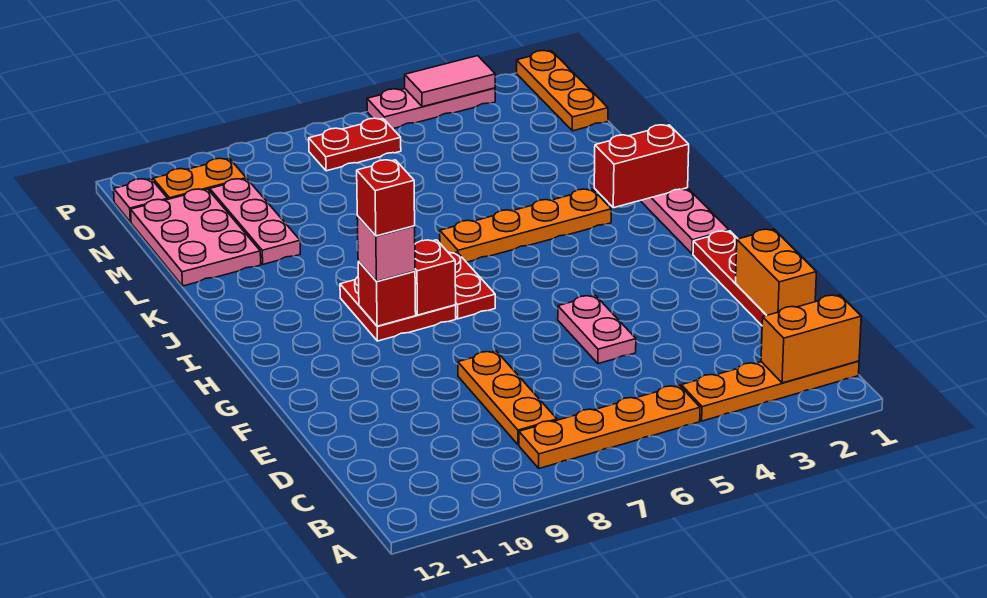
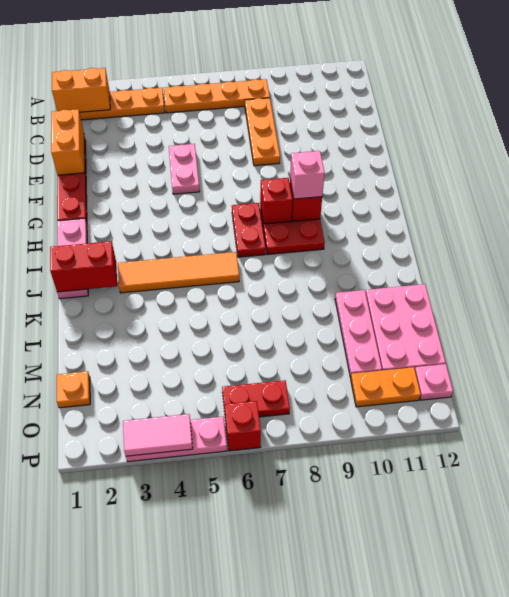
red 1x1 brick [357,160,415,236] -> red 1x1 brick moved to [225,401,261,451]
orange 1x4 plate [440,189,611,262] -> orange 1x4 tile [118,252,239,293]
orange 1x3 plate [517,51,608,131] -> orange 1x1 plate [57,371,90,408]

